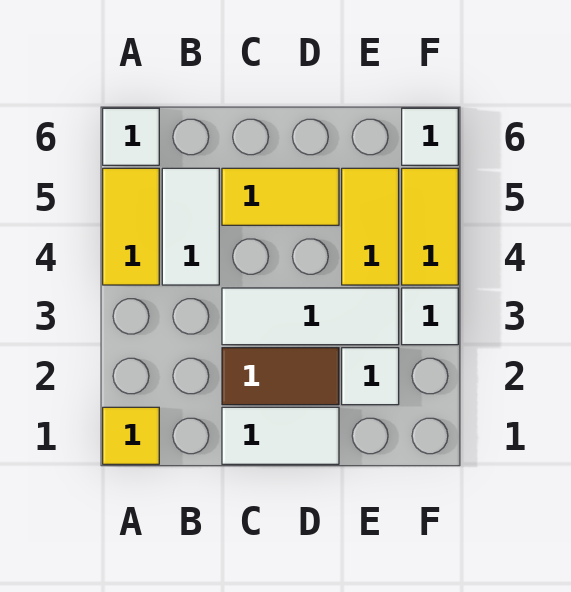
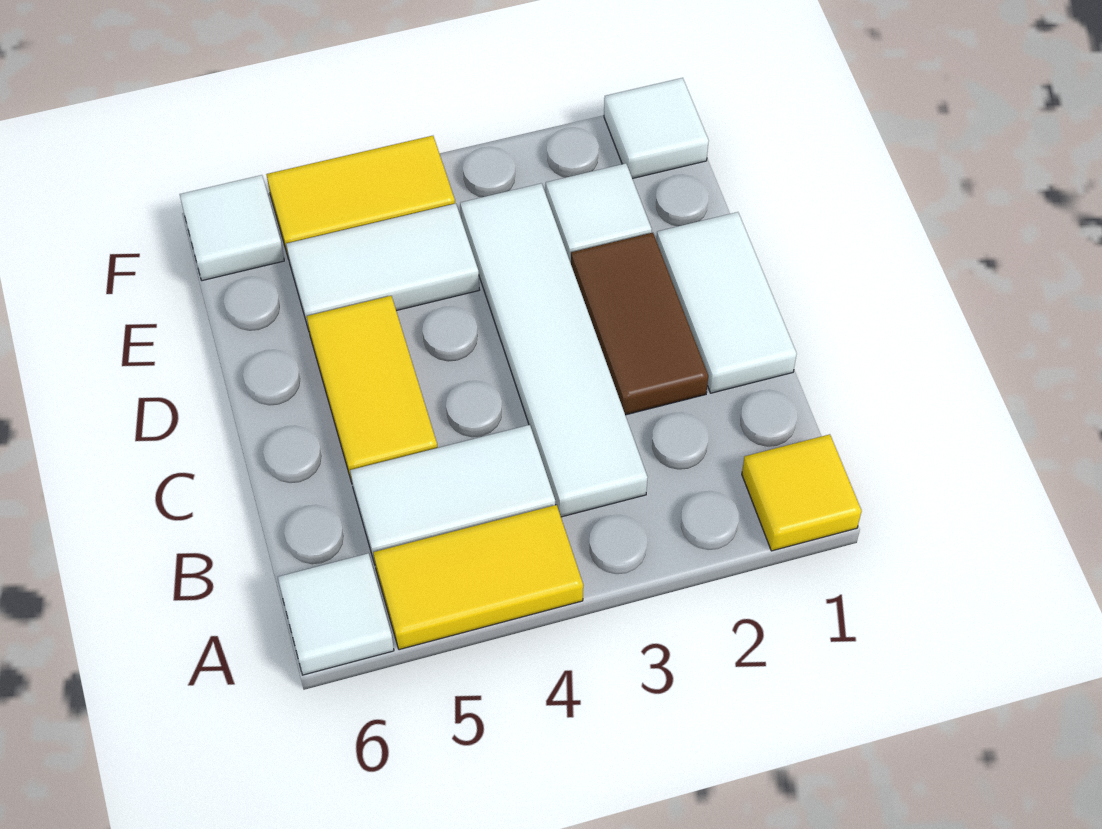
white 1x3 tile [222,288,399,345] -> white 1x4 tile [460,183,648,517]
yellow 1x2 tile [342,168,399,285] -> white 1x2 tile [286,204,479,330]
white 1x1 tile [402,288,458,345] -> white 1x1 tile moved to [604,78,709,179]

